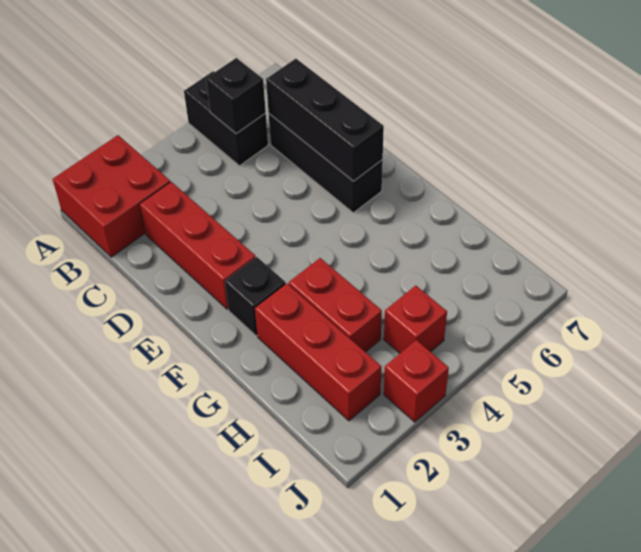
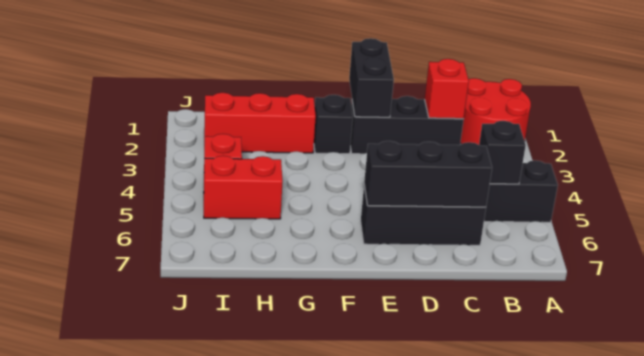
red 2x2 brick [53,135,170,257] -> red 2x2 round brick [460,78,531,145]
red 1x3 brick [140,182,256,309] -> black 1x3 brick [350,96,464,154]
none -> black 1x2 brick [349,38,394,117]
red 1x2 brick [289,258,382,352] -> red 1x2 brick moved to [204,156,283,219]
red 1x1 brick [384,340,449,422] -> red 1x1 brick moved to [425,59,469,119]

